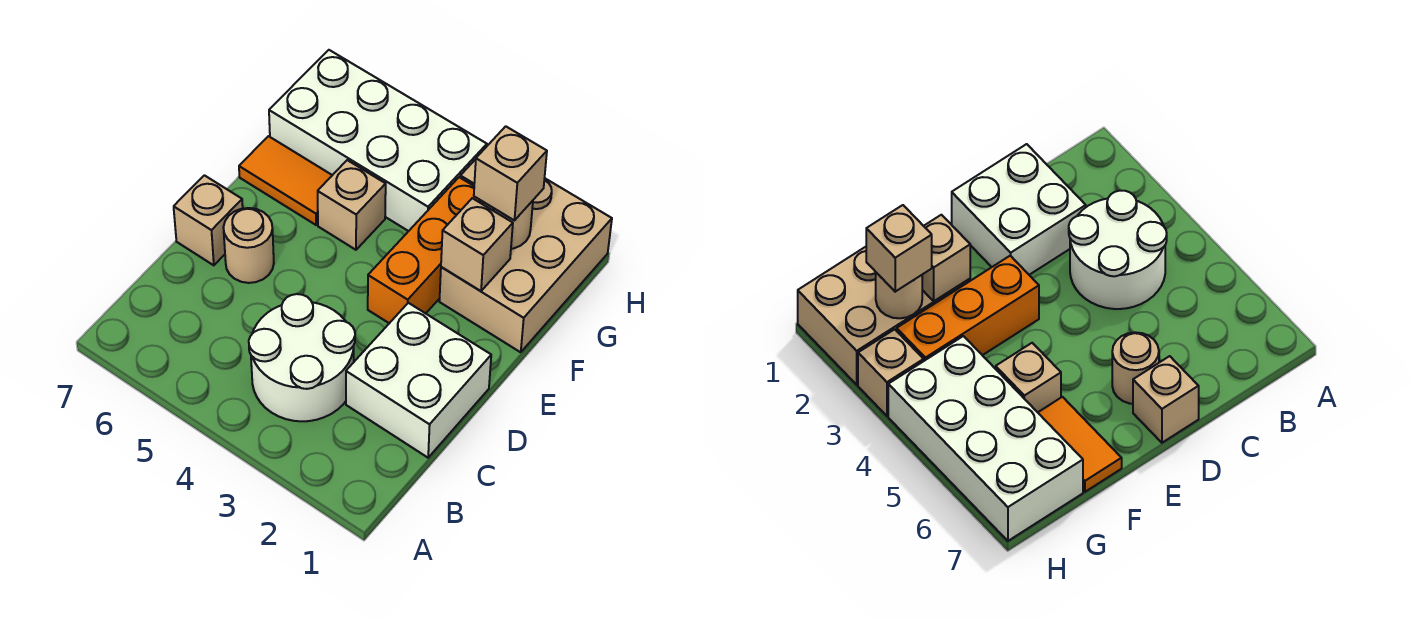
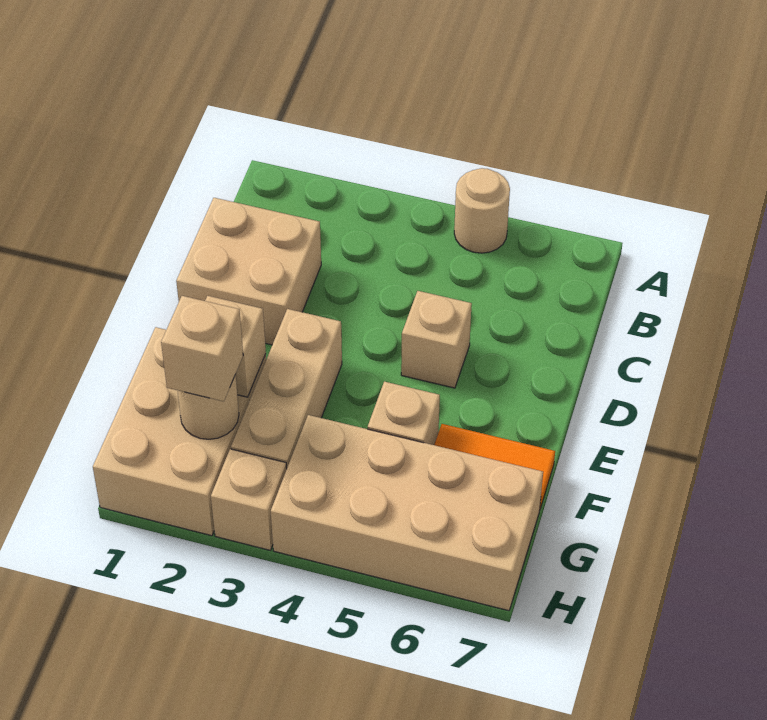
white 2x2 round brick [249,294,355,421] -> none
white 2x2 brick [346,303,491,458] -> tan 2x2 brick [176,198,321,345]
tan 1x1 round brick [223,208,274,283] -> tan 1x1 round brick moved to [454,168,510,253]
tan 1x1 brick [174,175,243,265] -> tan 1x1 brick moved to [401,291,472,388]
orange 1x3 brick [368,177,483,323] -> tan 1x3 brick [231,309,342,468]
white 2x4 brick [269,50,487,231] -> tan 2x4 brick [271,415,543,611]

